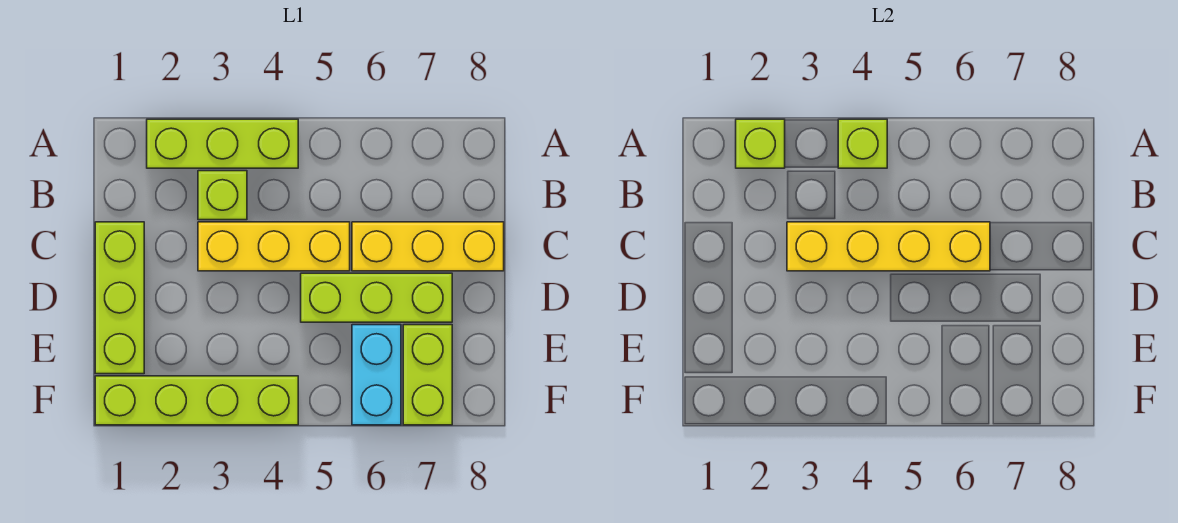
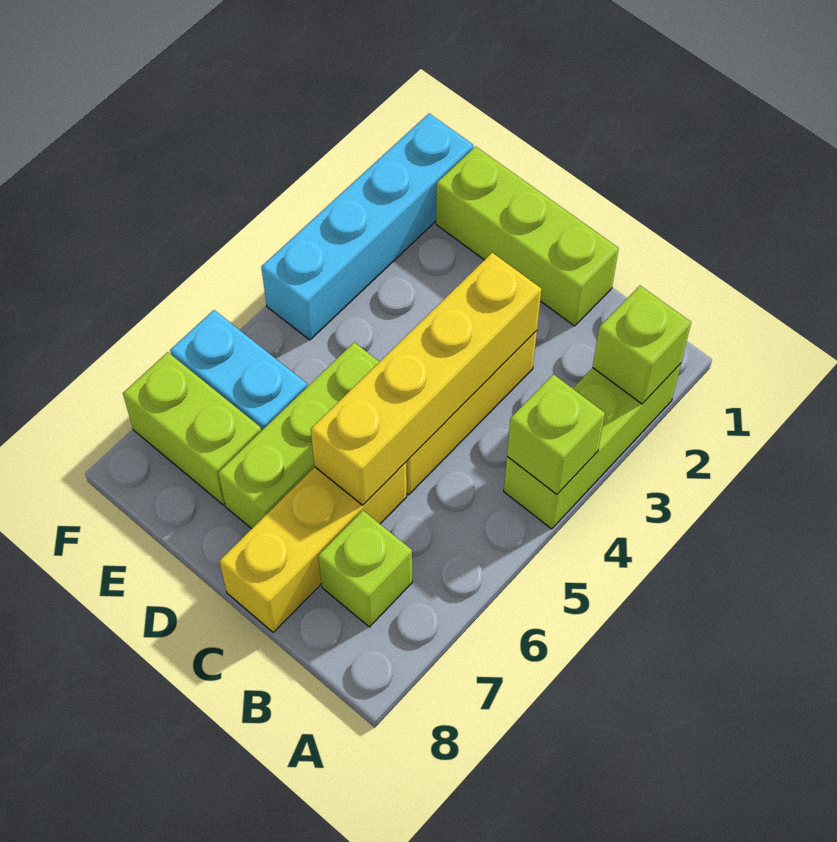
lime 1x1 brick [198,171,247,220] -> lime 1x1 brick moved to [318,511,412,627]
lime 1x4 brick [95,376,298,425] -> cyan 1x4 brick [261,114,473,340]

